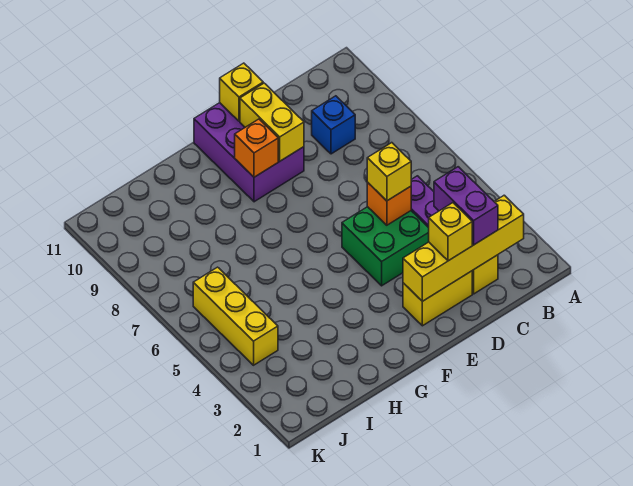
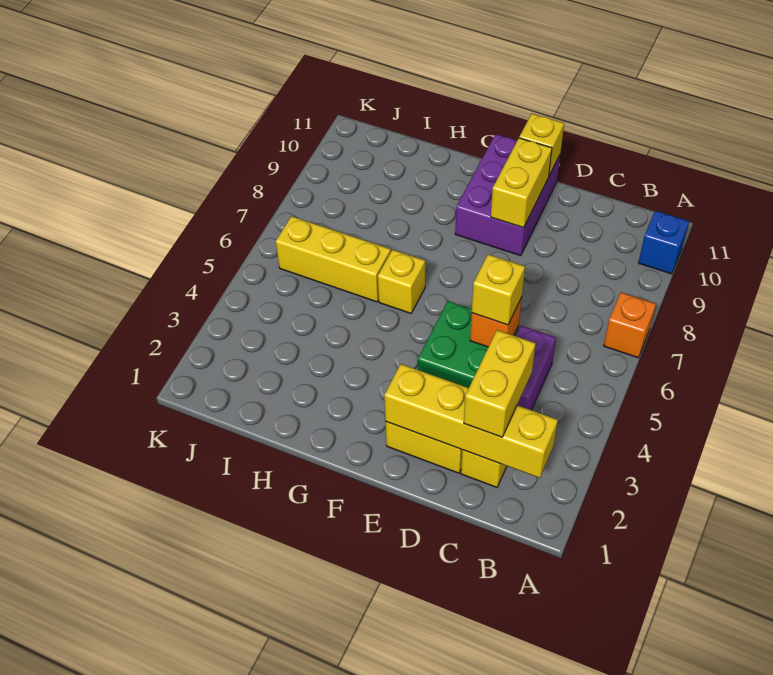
purple 1x2 brick [434,167,498,245] -> yellow 1x2 brick [464,330,536,437]
blue 1x1 brick [312,96,355,154] -> blue 1x1 brick moved to [638,211,689,274]
yellow 1x1 brick [429,203,472,261] -> yellow 1x1 brick moved to [378,250,425,313]
orange 1x1 brick [235,119,278,177] -> orange 1x1 brick moved to [604,292,656,358]
yellow 1x3 brick [193,267,278,365] -> yellow 1x3 brick turned to [276,216,391,302]

